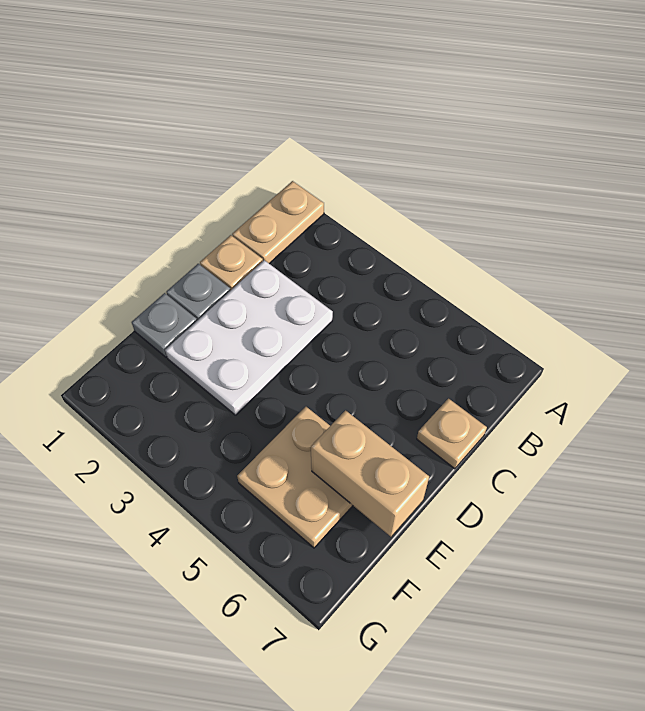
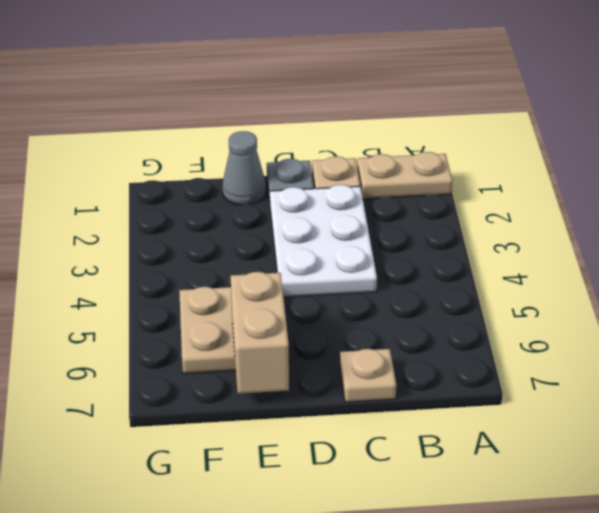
white 2x3 plate [165,260,333,415] -> white 2x3 plate turned to [270,185,377,297]
grey 1x1 plate [132,293,197,357] -> grey 1x1 cone [222,131,266,205]

